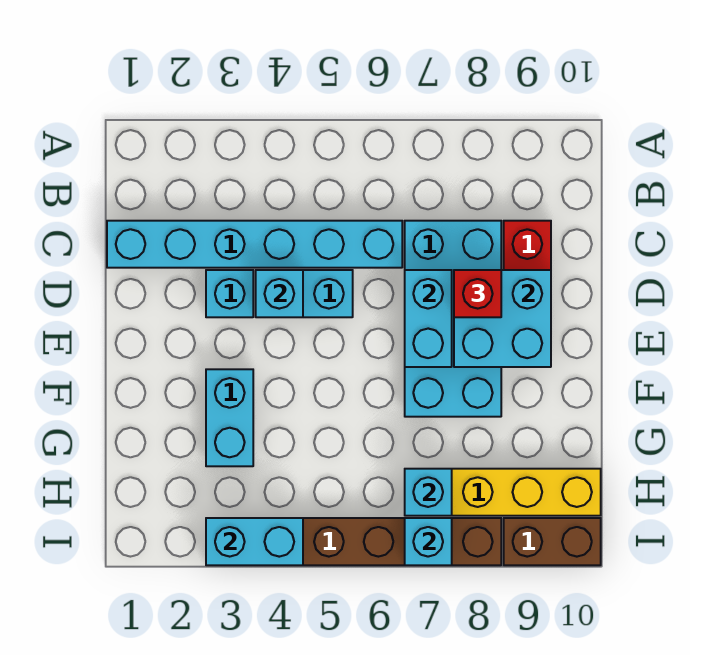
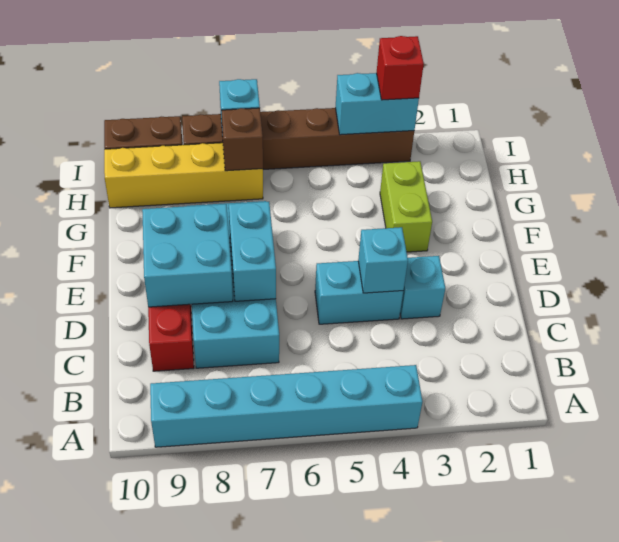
cyan 1x6 brick [107,221,402,268] -> cyan 1x6 brick moved to [150,365,423,447]
red 1x1 brick [454,270,501,317] -> red 1x1 brick moved to [377,36,424,100]
cyan 1x2 brick [206,369,253,466] -> lime 1x2 brick [380,161,432,252]
cyan 1x1 brick [405,469,452,516] -> brown 1x1 brick [221,108,263,171]

